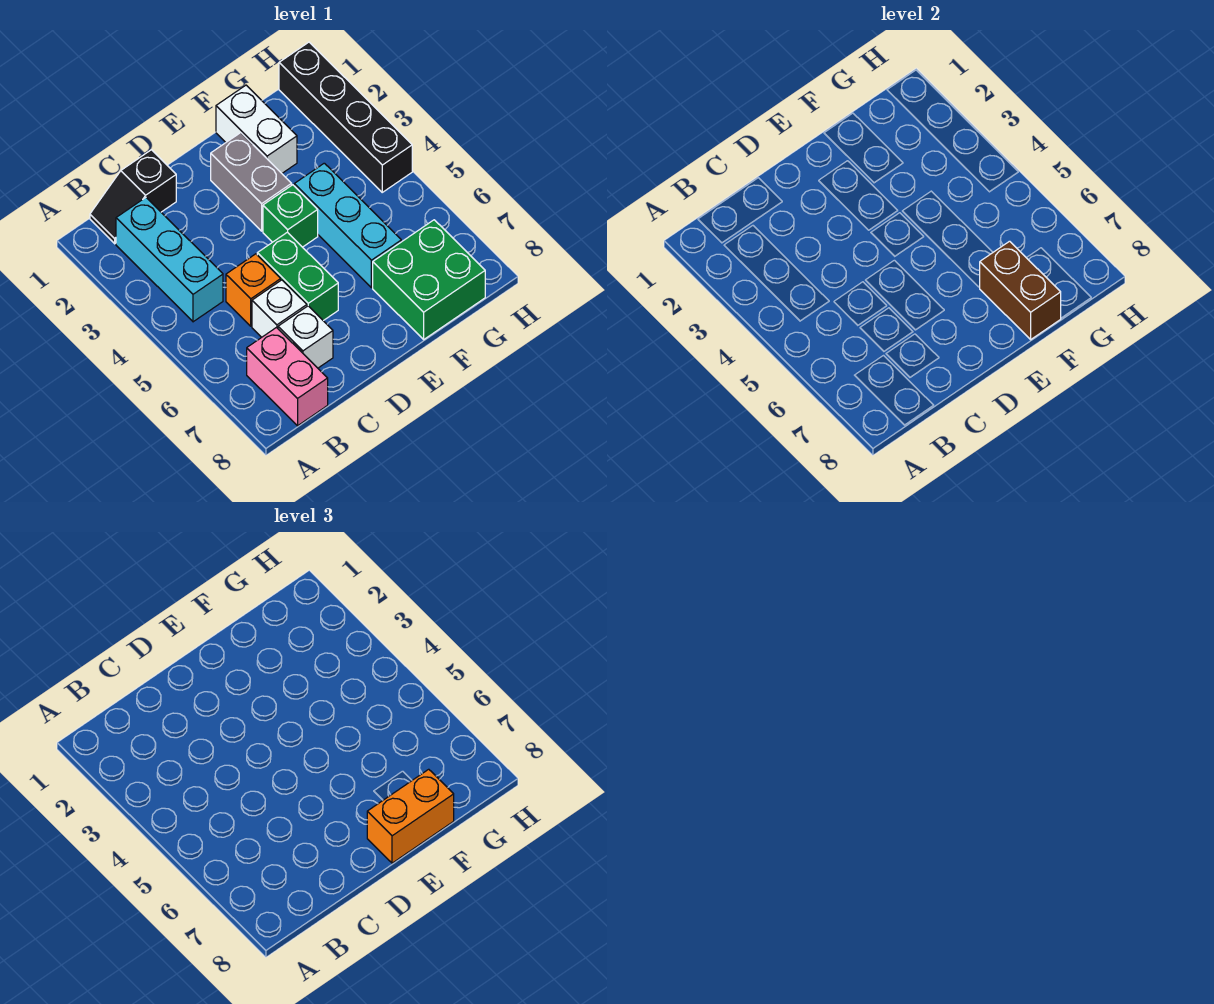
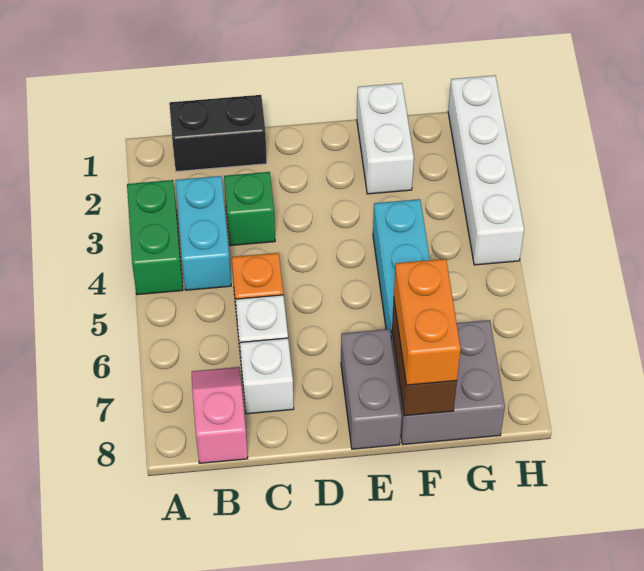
black 1x2 slope [90,150,176,244] -> black 1x2 brick [169,95,267,171]
cyan 1x3 brick [116,198,223,322] -> cyan 1x2 brick [176,176,231,290]
pink 1x2 brick [247,328,328,426] -> pink 1x2 slope [192,367,248,463]
green 1x2 brick [257,232,338,321] -> green 1x2 brick moved to [127,180,183,295]
grey 1x2 brick [211,133,292,231] -> grey 1x2 brick moved to [341,329,402,449]
green 1x1 brick [263,185,318,247] -> green 1x1 brick moved to [224,172,275,246]
orange 1x2 brick [367,769,454,863] -> orange 1x2 brick turned to [394,259,461,385]
green 2x2 brick [373,220,485,339] -> grey 2x2 brick [391,320,505,445]
black 1x4 brick [279,42,412,192] -> white 1x4 brick [448,75,524,265]

